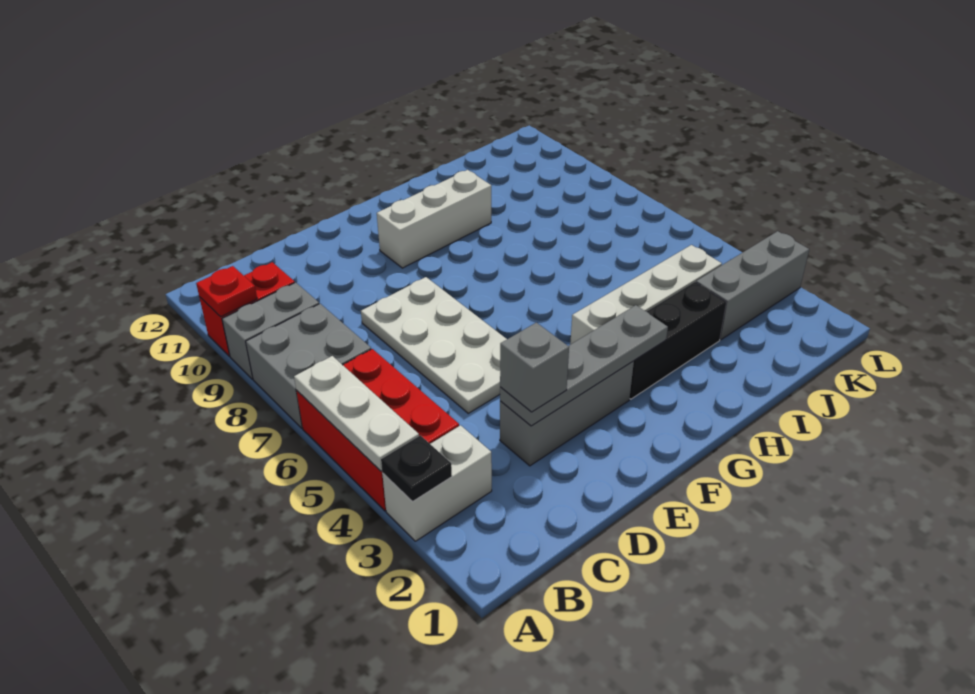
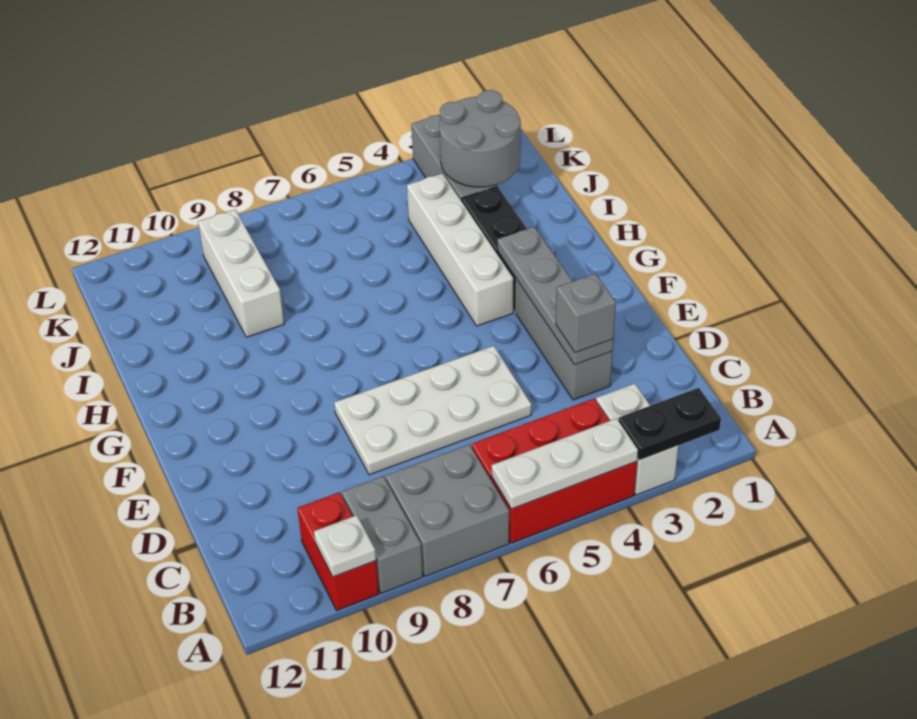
black 1x1 plate [381,435,452,501] -> black 1x2 plate [619,388,721,460]
red 1x1 plate [196,266,257,317] -> white 1x1 plate [314,515,376,577]
white 1x3 brick [377,170,491,268] -> white 1x3 brick moved to [198,210,284,337]
none -> grey 2x2 round brick [439,90,521,187]

